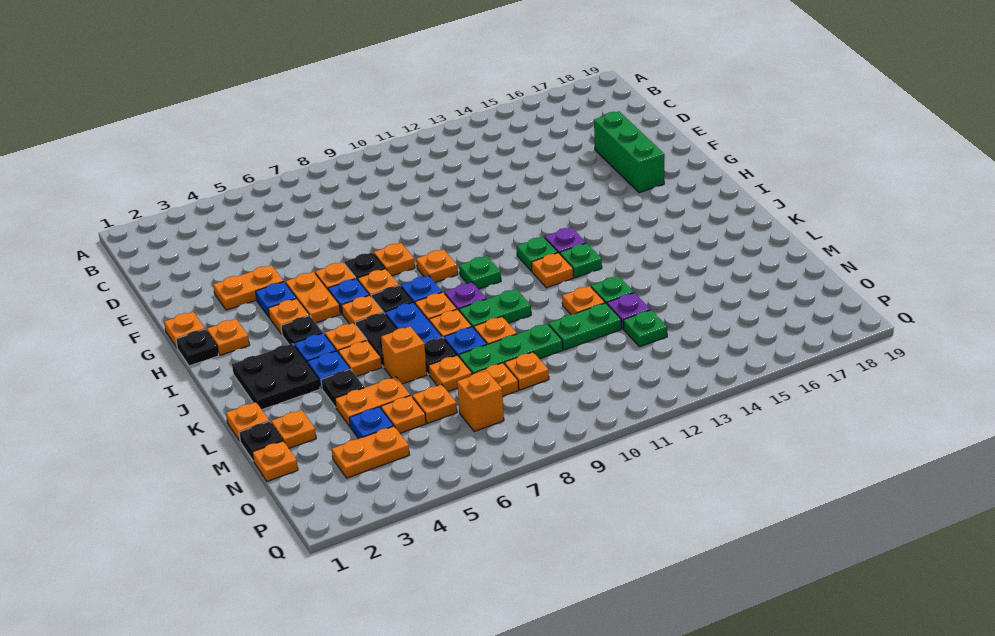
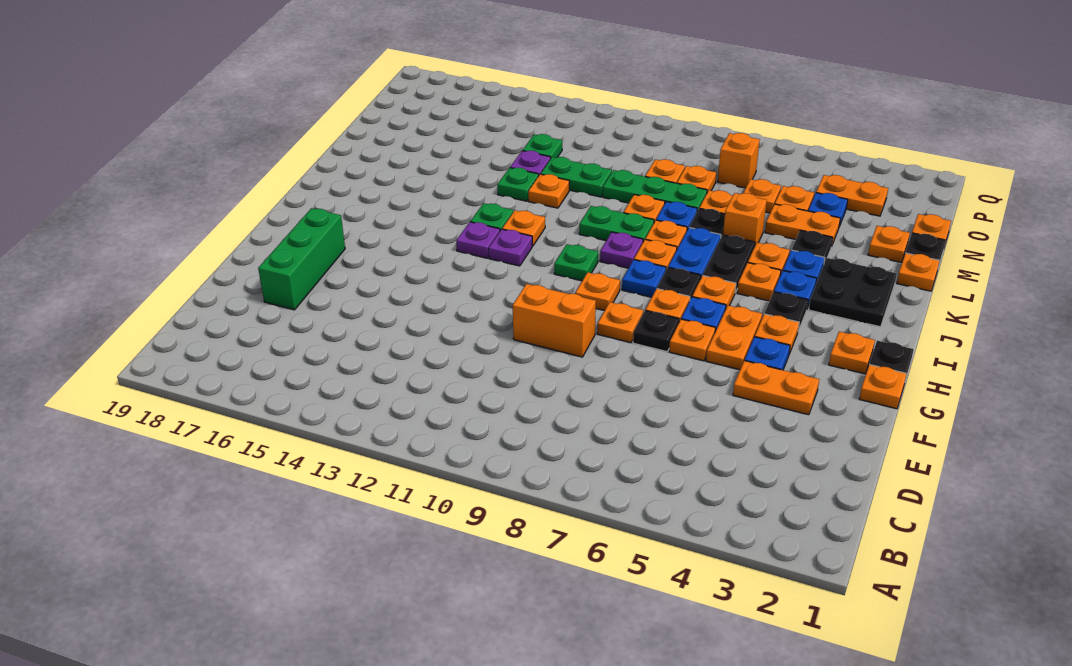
none -> orange 1x2 brick [513,284,596,357]
green 1x1 plate [517,237,558,271] -> purple 1x1 plate [488,229,532,266]

